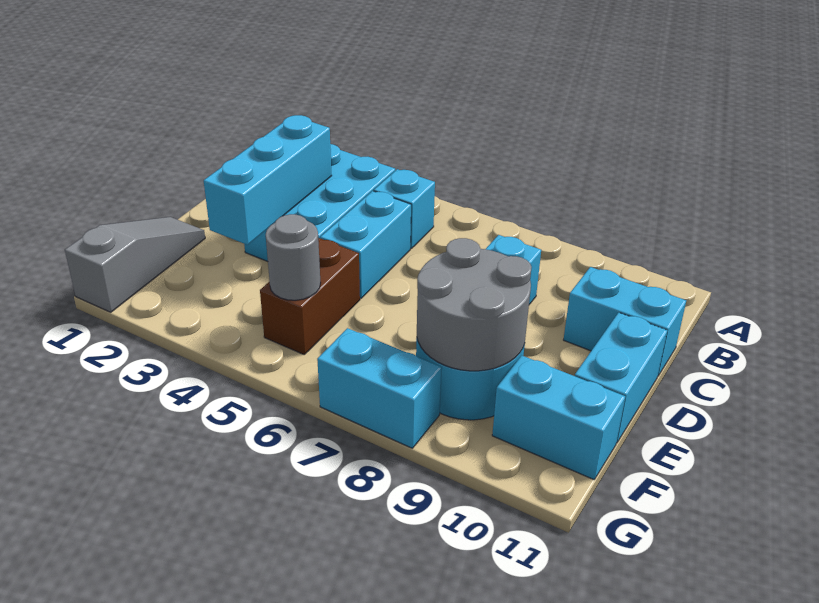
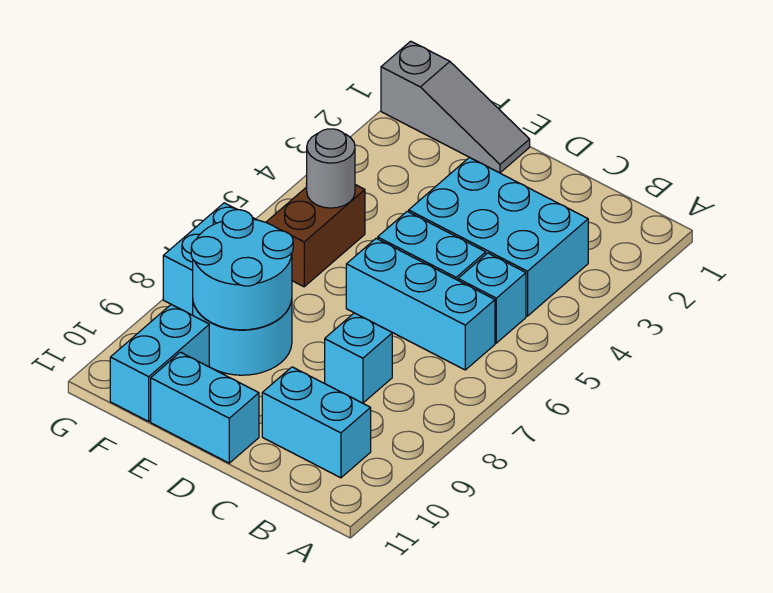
cyan 1x3 brick [204,115,332,245] -> cyan 1x3 brick moved to [346,238,495,370]
cyan 1x2 brick [564,267,686,376] -> cyan 1x2 brick turned to [262,367,371,478]
brown 1x2 brick [260,238,360,354] -> brown 1x2 brick turned to [266,185,365,287]
grey 2x2 round brick [417,238,532,371] -> cyan 2x2 round brick [191,210,293,330]

